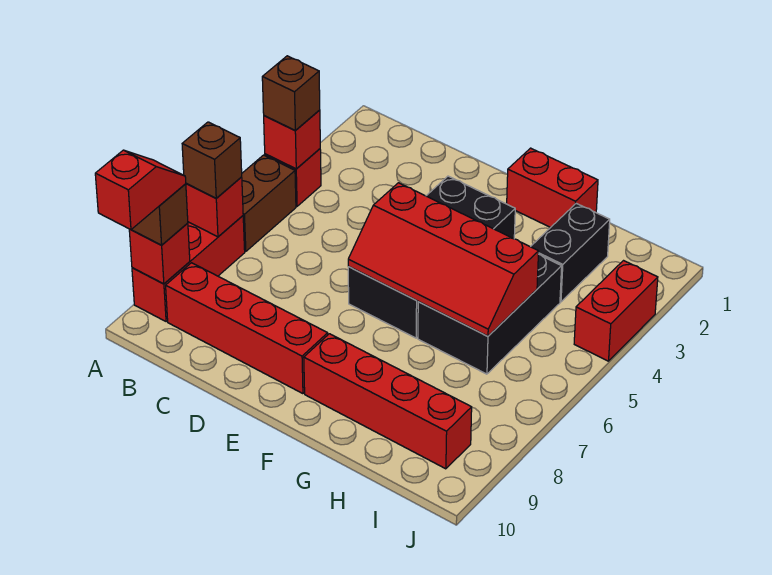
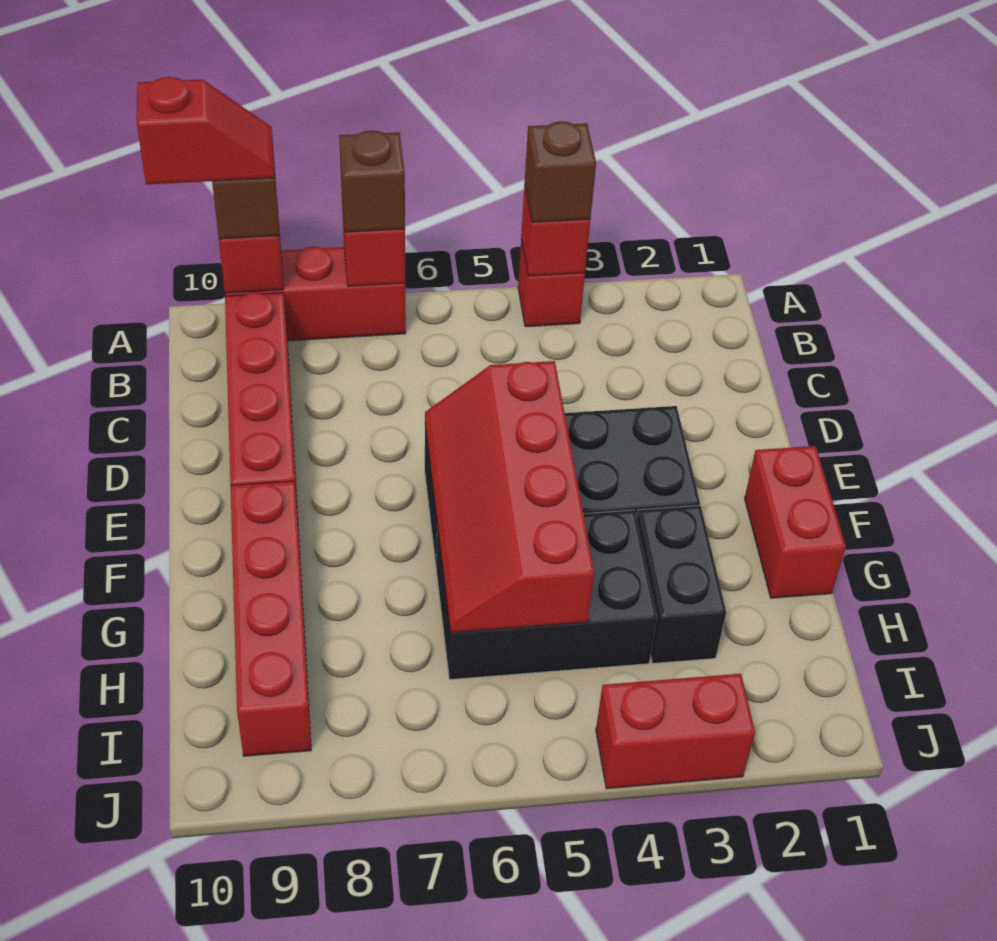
brown 1x2 brick [242,155,296,252] -> none
black 1x2 brick [531,203,610,302] -> black 1x2 brick turned to [637,506,726,663]

